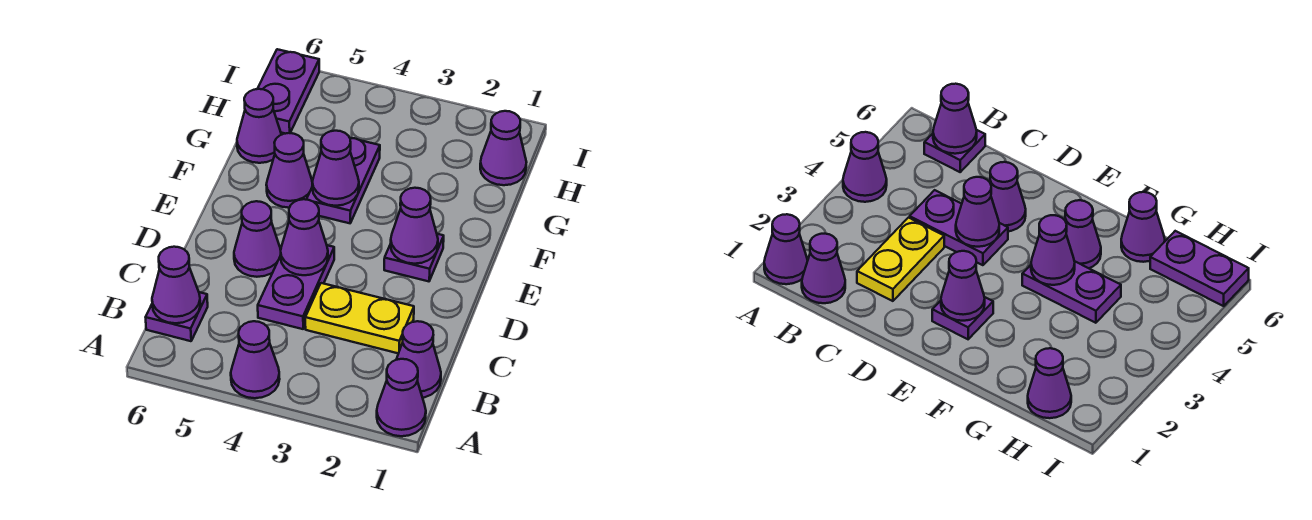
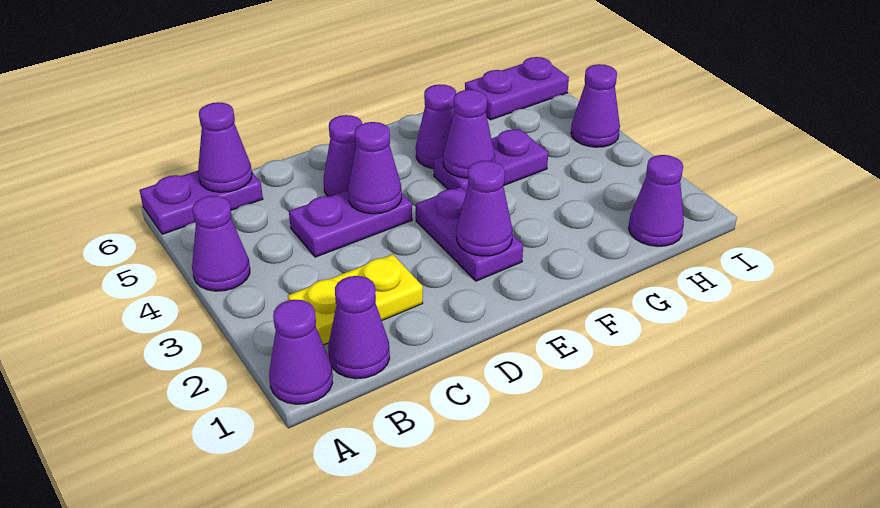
purple 1x1 plate [146,292,208,341] -> purple 1x2 plate [140,171,263,234]
yellow 1x2 plate [305,283,414,353] -> yellow 1x2 plate turned to [288,254,423,345]
purple 1x1 plate [384,234,444,281] -> purple 1x2 plate [416,187,523,281]
purple 1x1 cone [237,89,281,163] -> purple 1x1 cone moved to [571,64,620,147]

